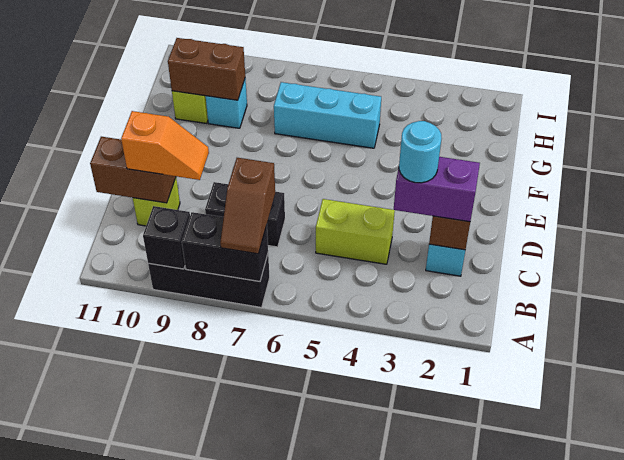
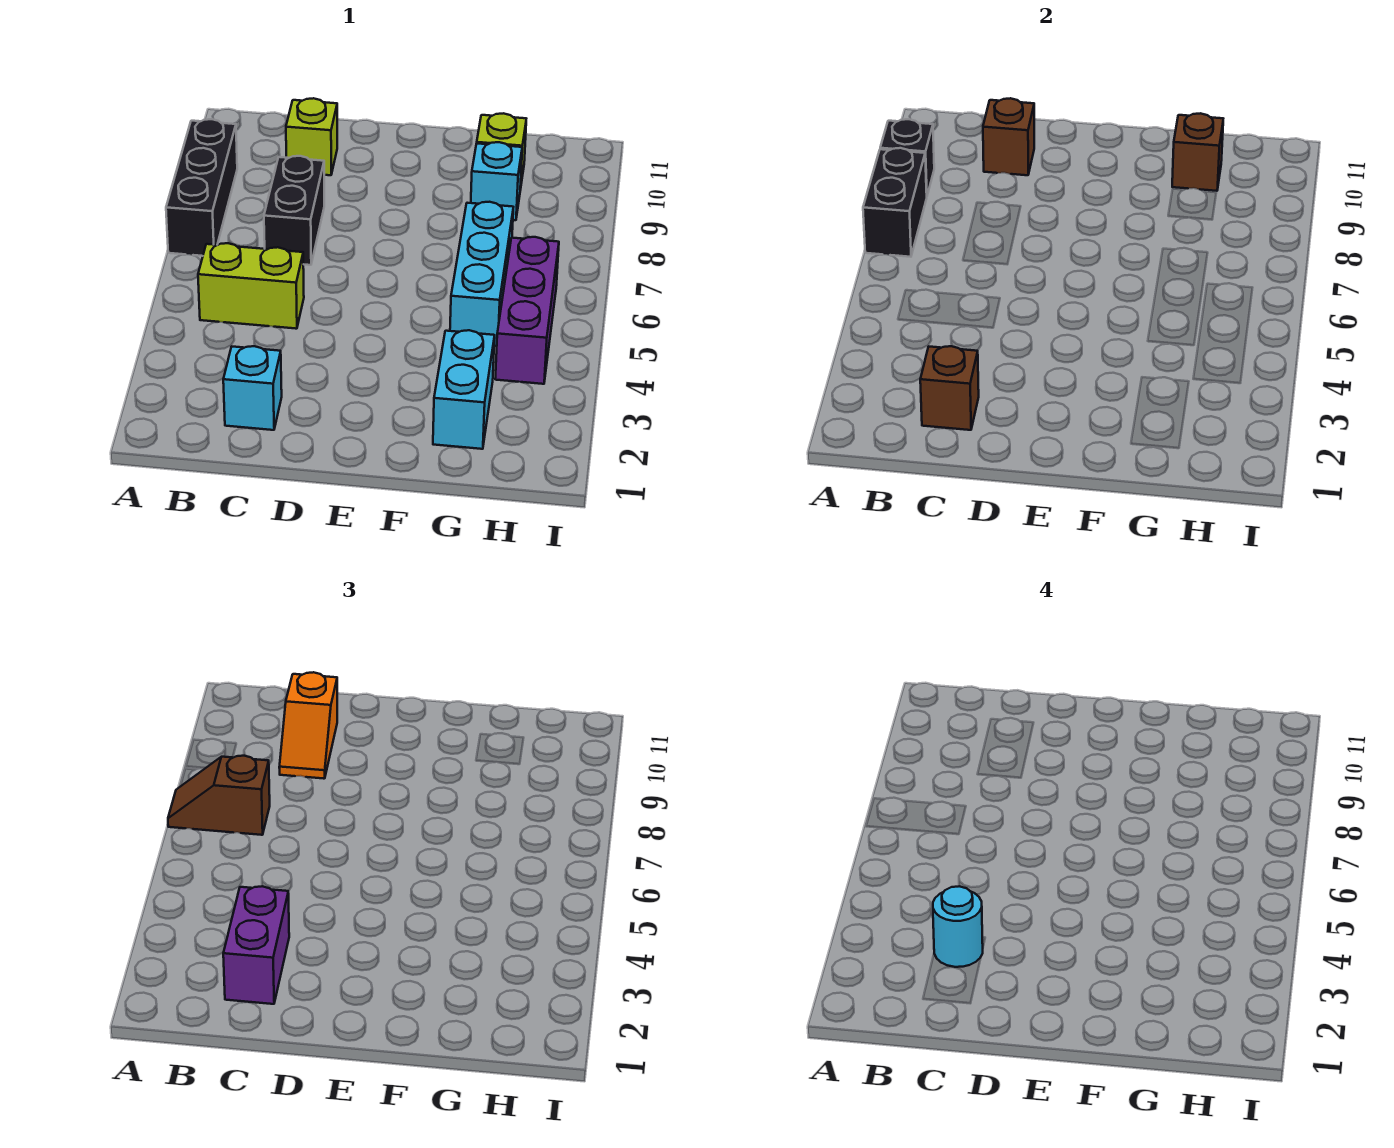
lime 1x2 brick [316,199,395,264] -> lime 1x2 brick turned to [198,243,304,329]
brown 1x2 brick [90,137,176,203] -> brown 1x1 brick [983,98,1034,175]
none -> cyan 1x2 brick [433,330,495,449]
brown 1x2 brick [168,38,245,100] -> brown 1x1 brick [1172,113,1223,191]
none -> purple 1x3 brick [495,237,559,384]

